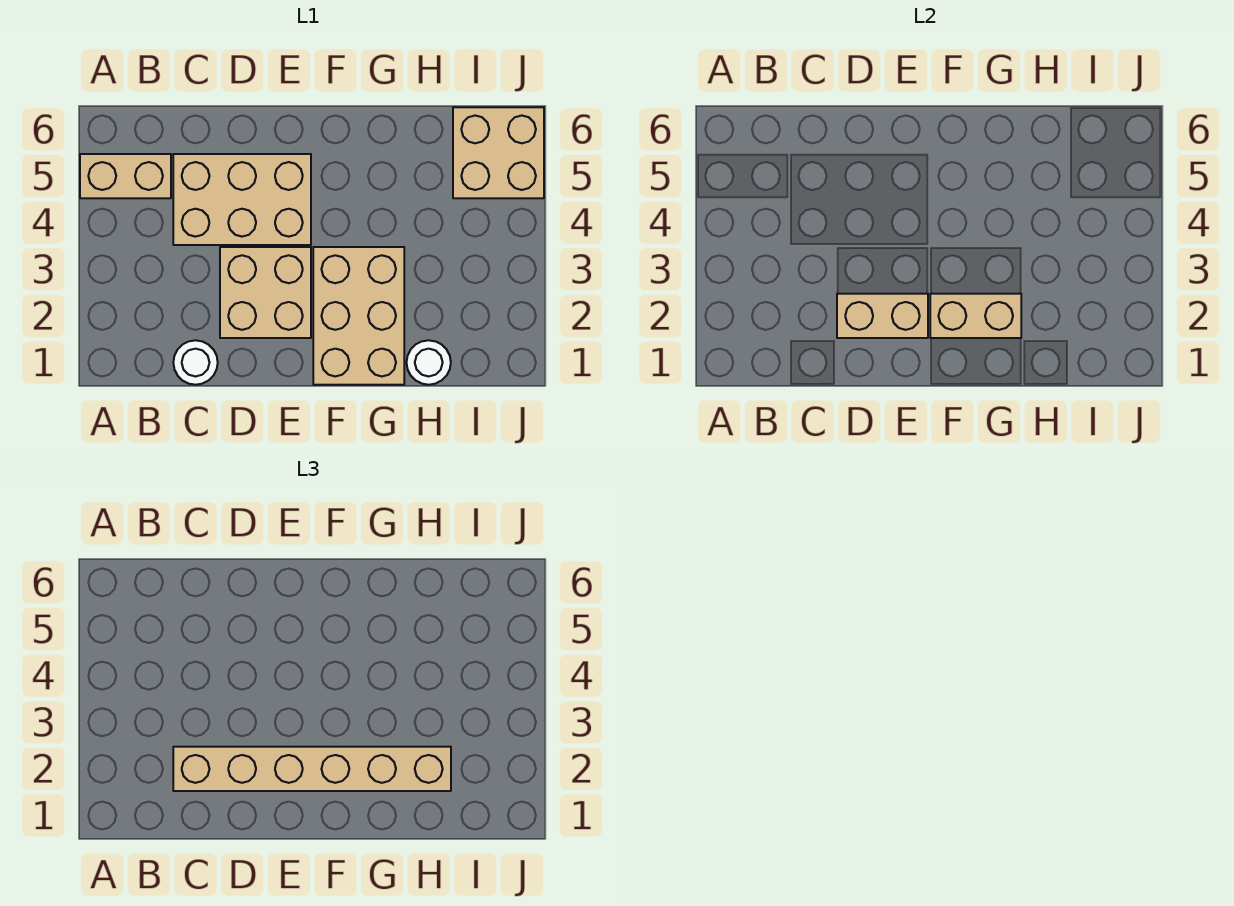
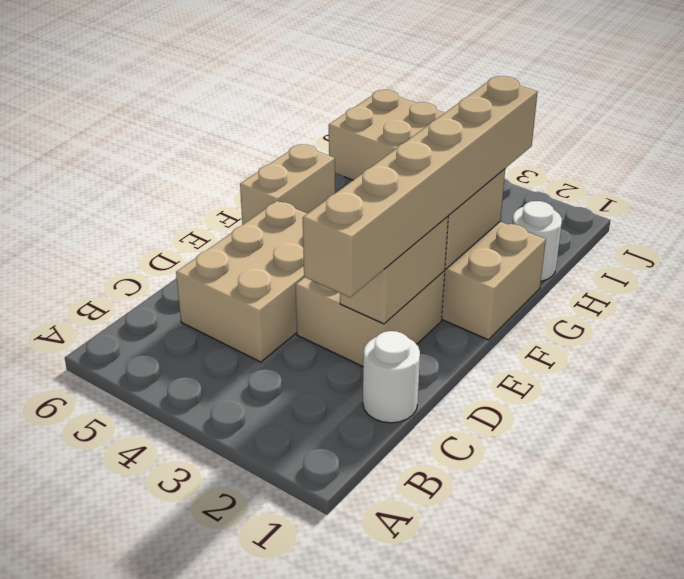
tan 1x2 brick [80,154,171,198] -> tan 1x2 brick moved to [240,144,335,225]

